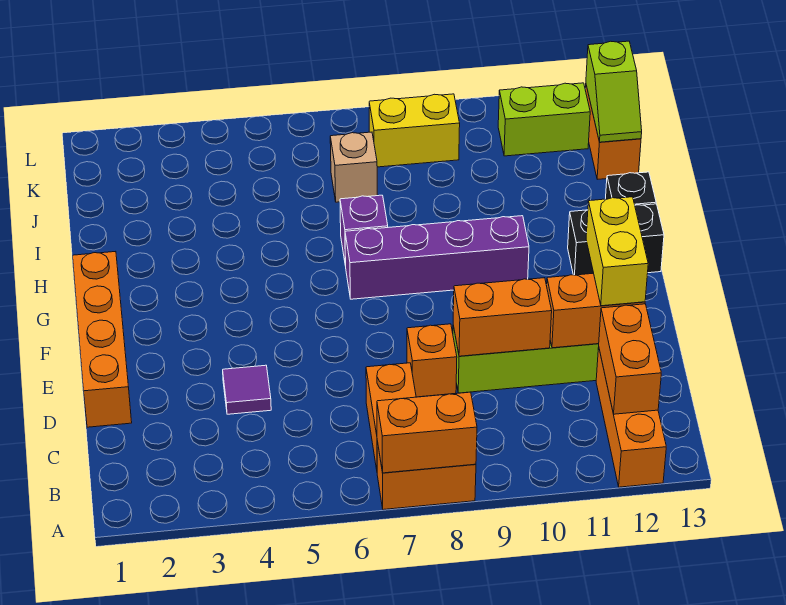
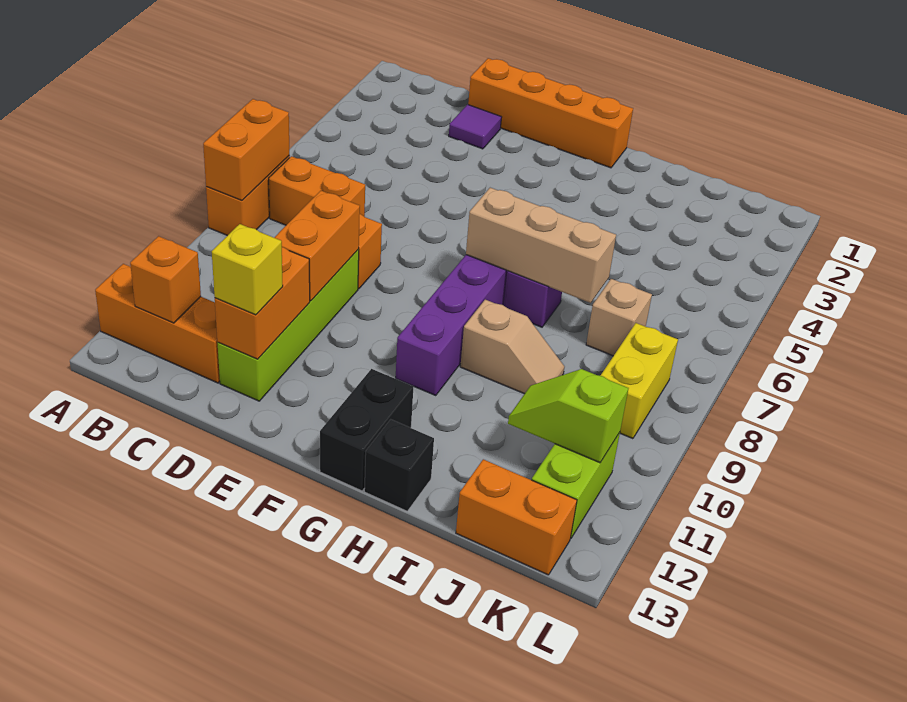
orange 1x2 brick [599,304,661,414] -> orange 1x1 brick [130,236,201,323]
purple 1x1 tile [223,365,271,414] -> purple 1x1 tile moved to [449,104,502,149]
yellow 1x2 brick [586,197,648,306] -> yellow 1x1 brick [212,224,283,315]
none -> tan 1x3 brick [466,188,616,303]
none -> tan 1x2 slope [460,300,565,394]
lime 1x2 slope [586,41,642,142] -> lime 1x2 slope moved to [508,369,628,463]

